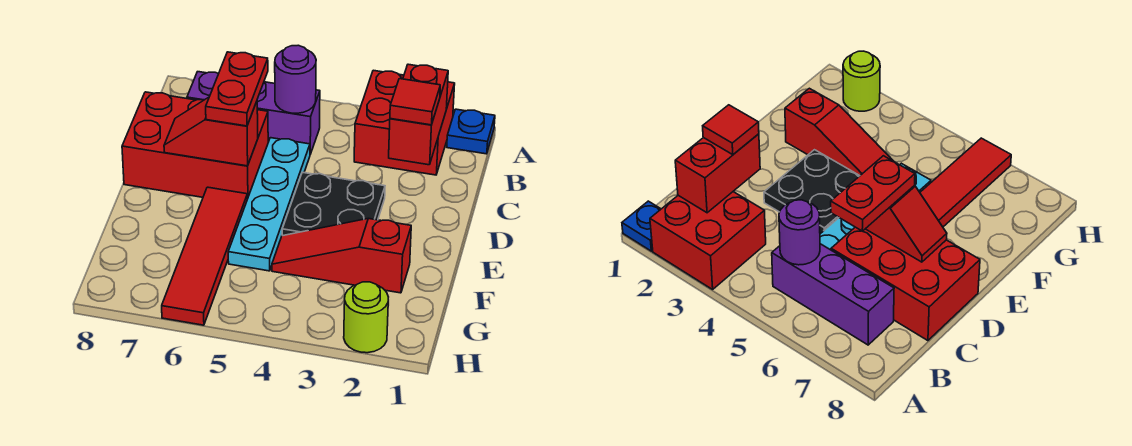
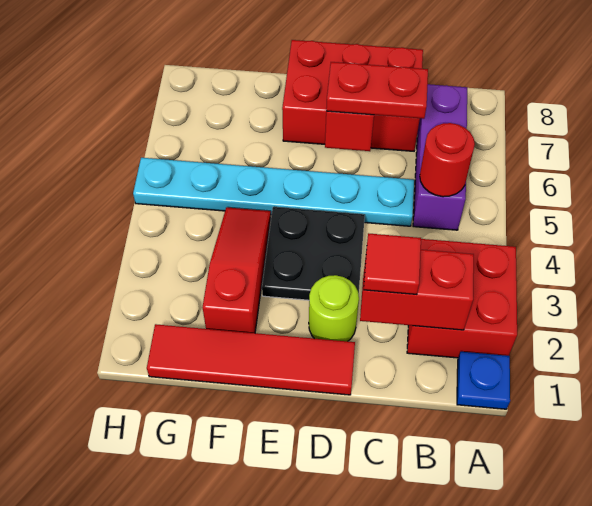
purple 1x1 round brick [275,45,316,113] -> red 1x1 round brick [420,123,475,197]
cyan 1x4 plate [228,138,310,271] -> cyan 1x6 plate [133,158,414,226]
red 2x3 brick [122,92,268,199] -> red 2x3 brick turned to [282,40,423,151]
red 1x4 tile [162,187,247,325] -> red 1x4 tile moved to [147,324,355,395]
lime 1x1 round brick [344,282,388,353] -> lime 1x1 round brick moved to [309,275,359,341]

